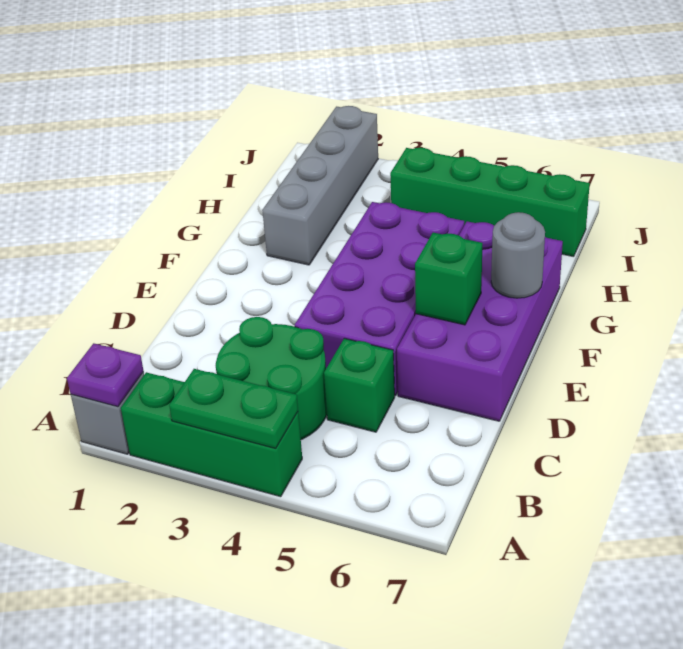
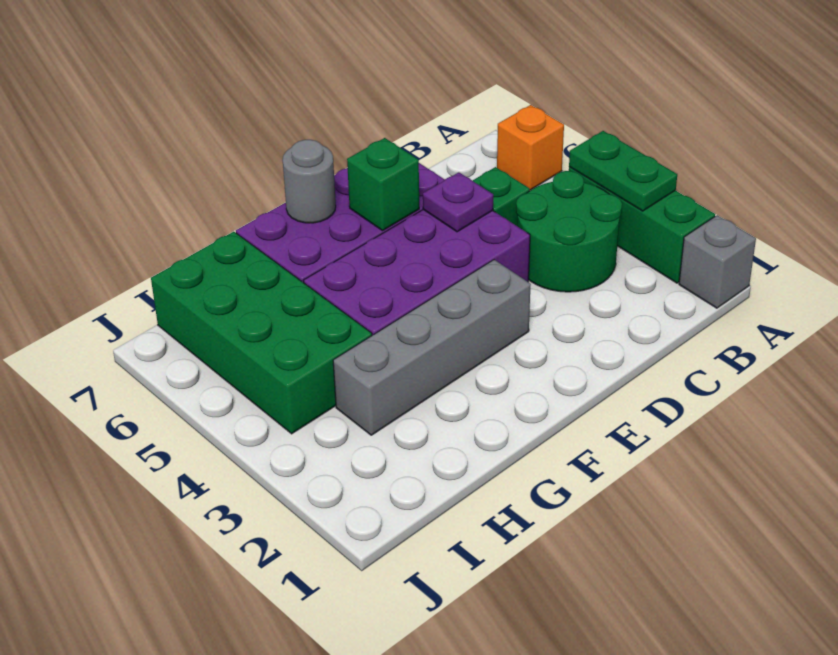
purple 1x1 plate [67,343,143,407] -> purple 1x1 plate moved to [423,172,493,232]
none -> orange 1x1 brick [497,105,564,190]
grey 1x4 brick [262,106,378,265] -> grey 1x4 brick moved to [333,260,531,435]
green 1x4 brick [390,148,590,257] -> green 2x4 brick [151,232,372,434]

